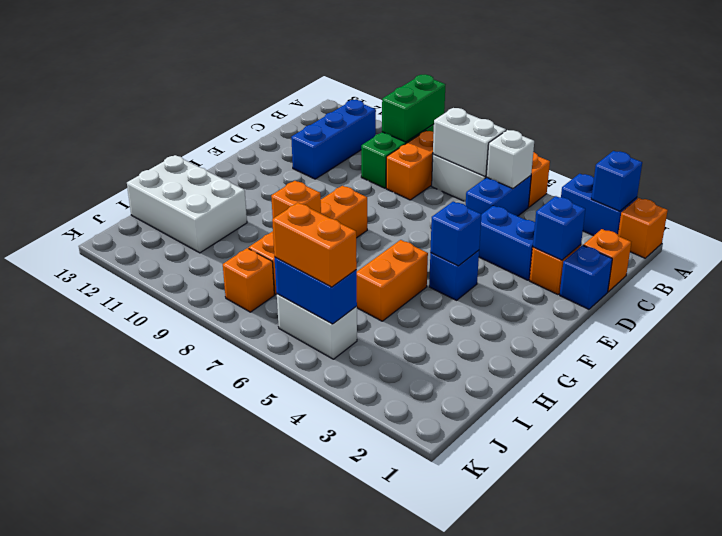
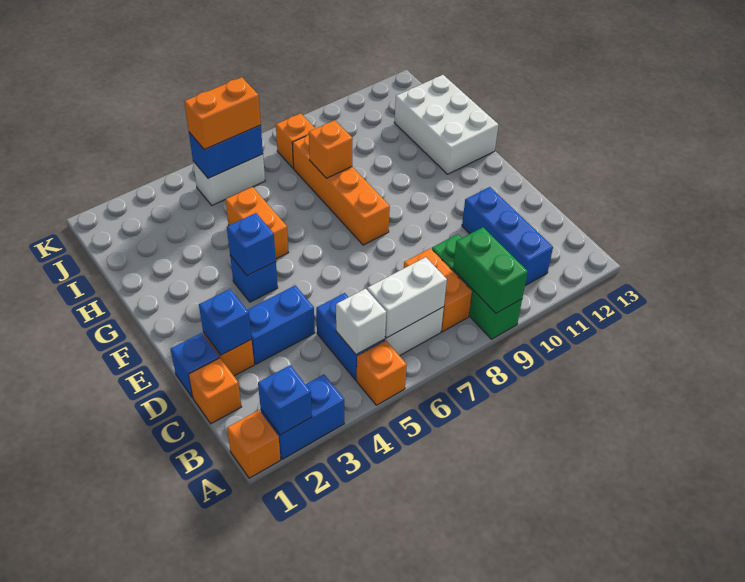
white 2x3 brick [127,155,247,253] -> white 2x3 brick turned to [394,75,498,174]

